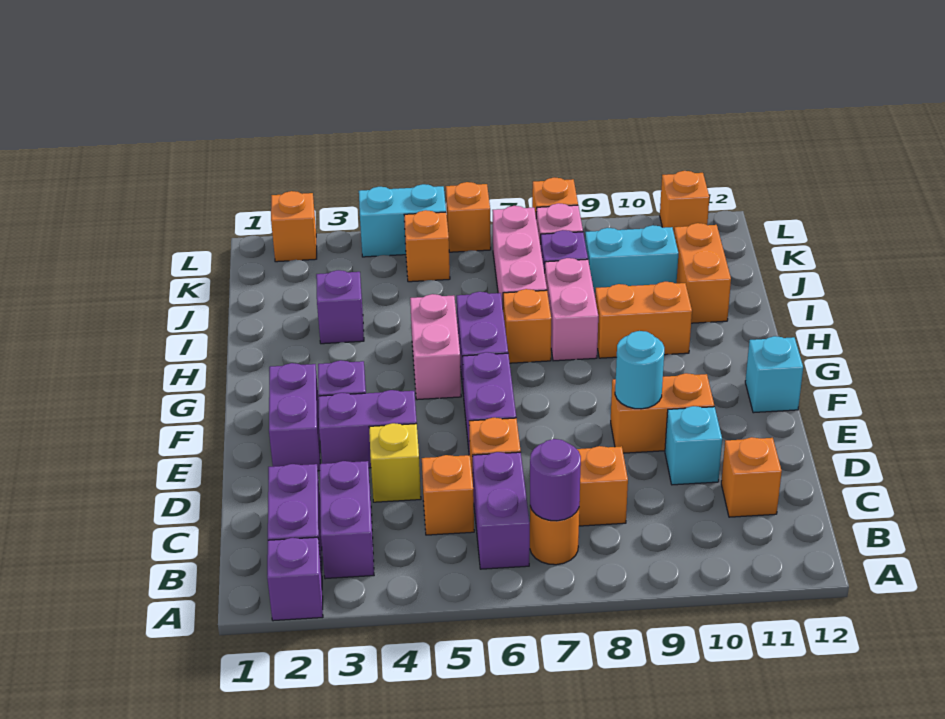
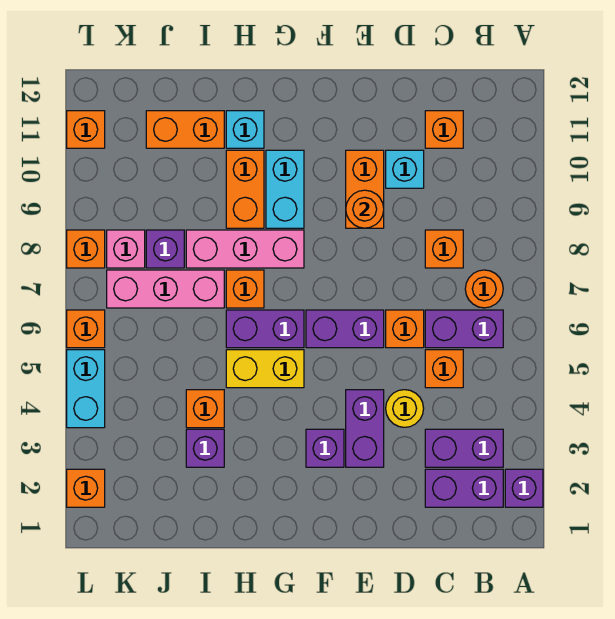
purple 1x1 round brick [530,439,581,521] -> none
yellow 1x1 brick [369,423,421,502] -> yellow 1x1 round brick [386,390,424,427]
purple 1x2 brick [269,363,320,471] -> none
cyan 1x1 round brick [615,331,664,409] -> orange 1x1 round brick [346,190,384,228]
cyan 1x1 brick [745,336,803,413] -> cyan 1x1 brick moved to [226,111,264,148]
pink 1x2 brick [410,294,461,400] -> yellow 1x2 brick [226,350,304,388]
pink 1x2 brick [545,258,598,361] -> pink 1x3 brick [186,230,304,268]
cyan 1x2 brick [585,225,678,294] -> cyan 1x2 brick moved to [266,150,304,228]
orange 1x1 brick [404,210,450,282] -> orange 1x1 brick moved to [186,390,224,428]

